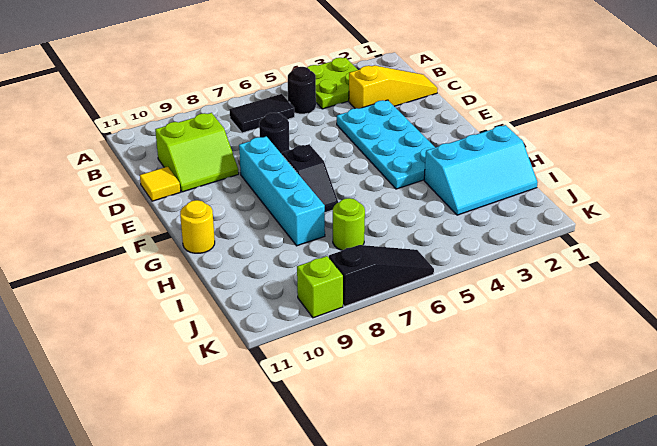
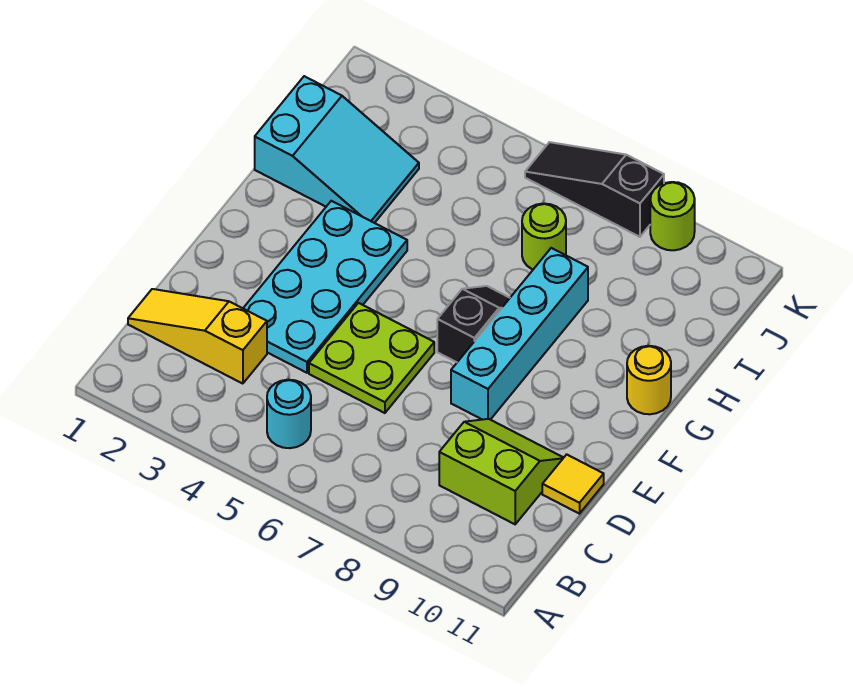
lime 2x2 plate [307,58,358,109] -> lime 2x2 plate moved to [309,303,434,413]
black 1x1 round brick [288,67,316,114] -> cyan 1x1 round brick [267,380,311,448]
black 1x2 tile [229,94,295,133] -> none
black 1x1 round brick [259,113,290,154] -> none
cyan 2x3 slope [424,125,537,215] -> cyan 2x3 slope turned to [255,76,419,223]
lime 1x1 brick [297,256,343,318] -> lime 1x1 round brick [650,182,695,250]

